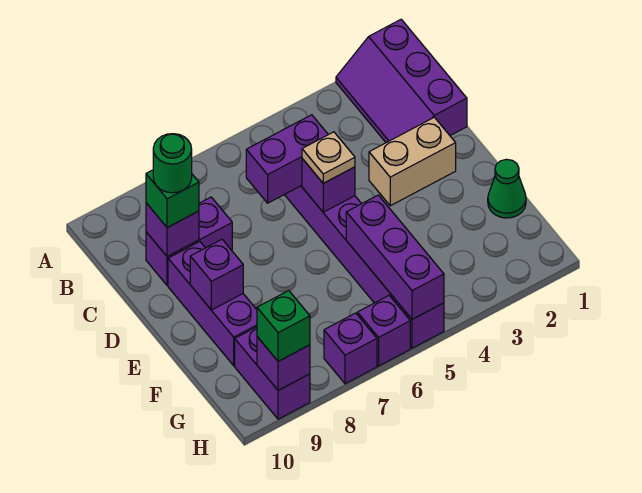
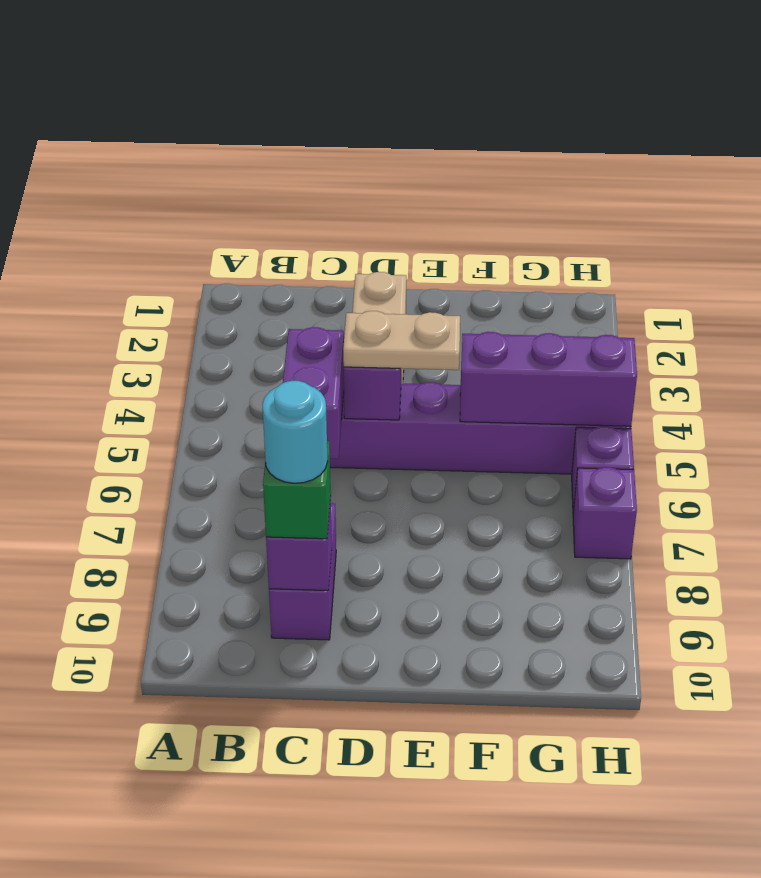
purple 2x3 slope [336,19,467,143] -> none
green 1x1 round brick [153,134,192,193] -> cyan 1x1 round brick [262,381,328,483]
tan 1x1 plate [302,132,355,183] -> tan 1x2 plate [343,311,460,370]
purple 1x3 brick [168,242,257,366] -> none
purple 1x1 brick [190,240,243,310] -> none
green 1x1 cone [488,159,526,218] -> none
purple 1x2 brick [235,327,310,419] -> none
purple 1x1 brick [257,337,310,390] -> none
green 1x1 brick [257,291,310,361] -> none

